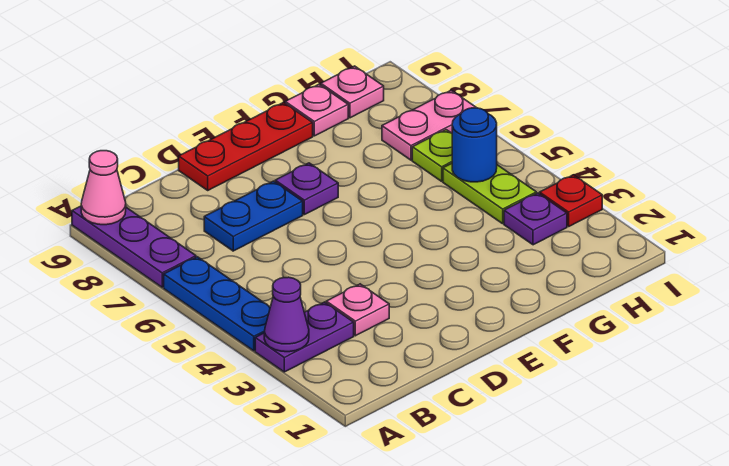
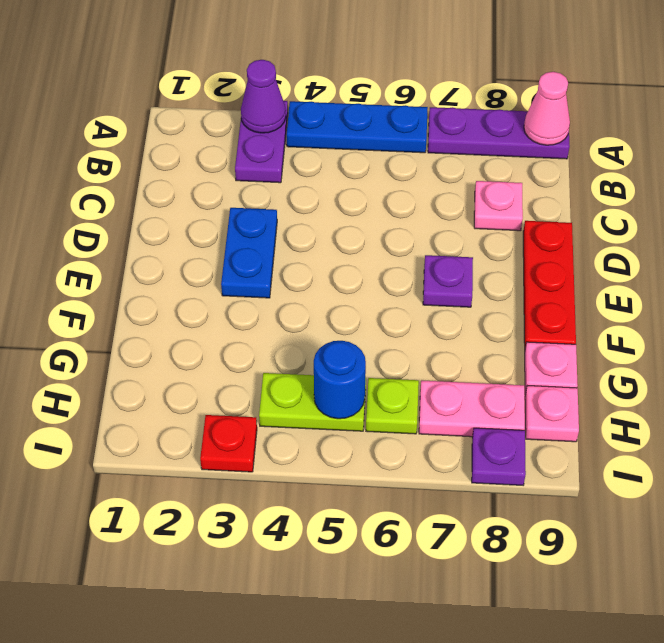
pink 1x1 plate [326,284,389,336] -> pink 1x1 plate moved to [474,181,523,231]
blue 1x2 plate [204,181,303,251] -> blue 1x2 plate moved to [221,208,277,298]
purple 1x1 plate [504,193,567,245] -> purple 1x1 plate moved to [472,428,526,485]
pink 1x2 plate [382,90,476,160] -> pink 1x2 plate turned to [419,380,525,437]

